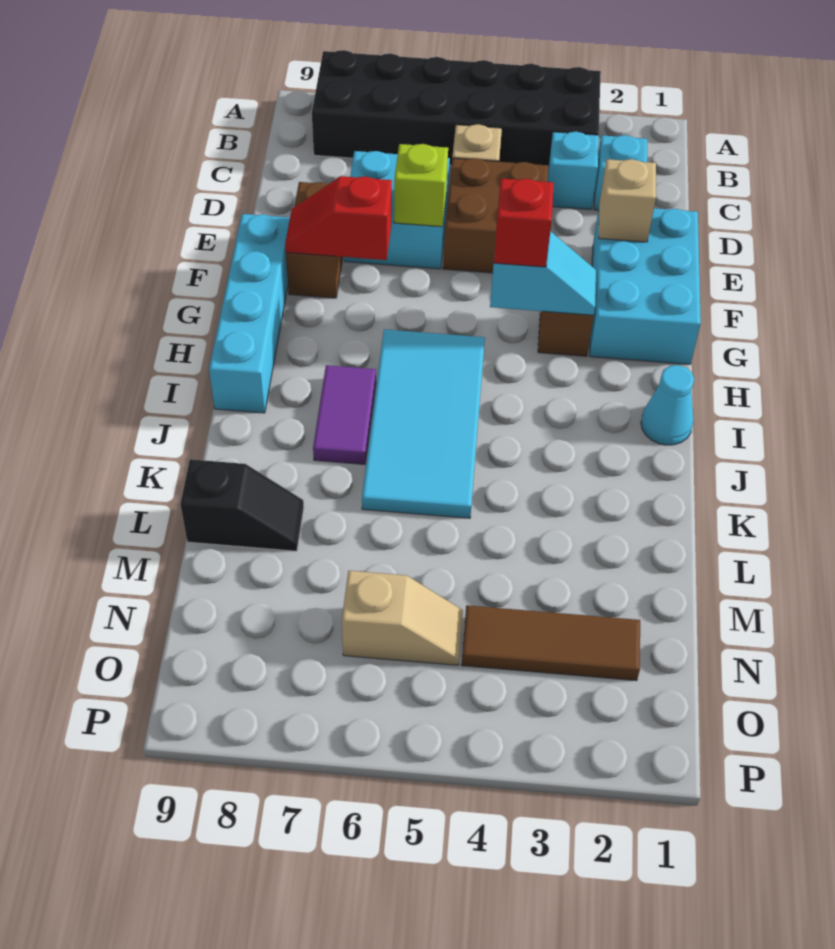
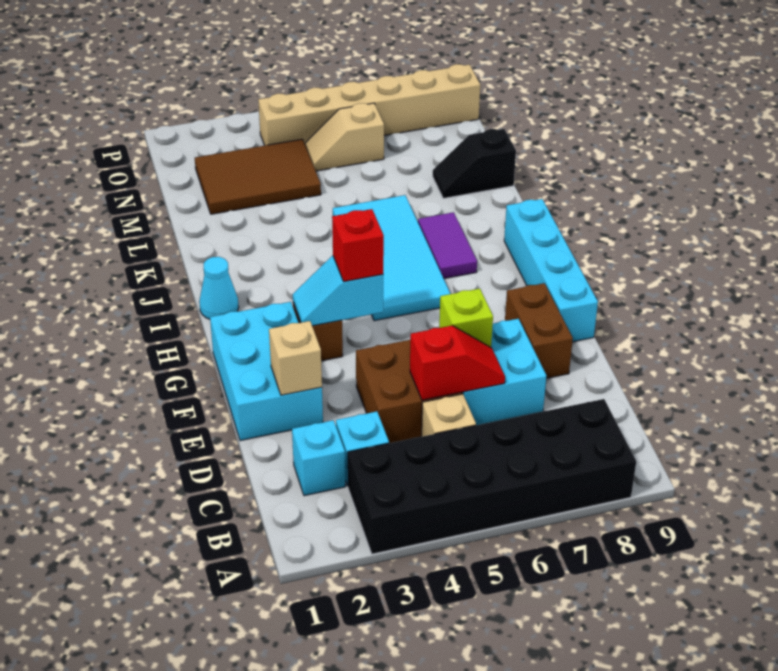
red 1x2 slope [285,176,392,260] -> red 1x2 slope moved to [410,325,505,400]
brown 1x3 tile [461,605,640,681] -> brown 2x3 tile [195,139,321,214]
none -> tan 1x6 brick [258,64,480,146]

